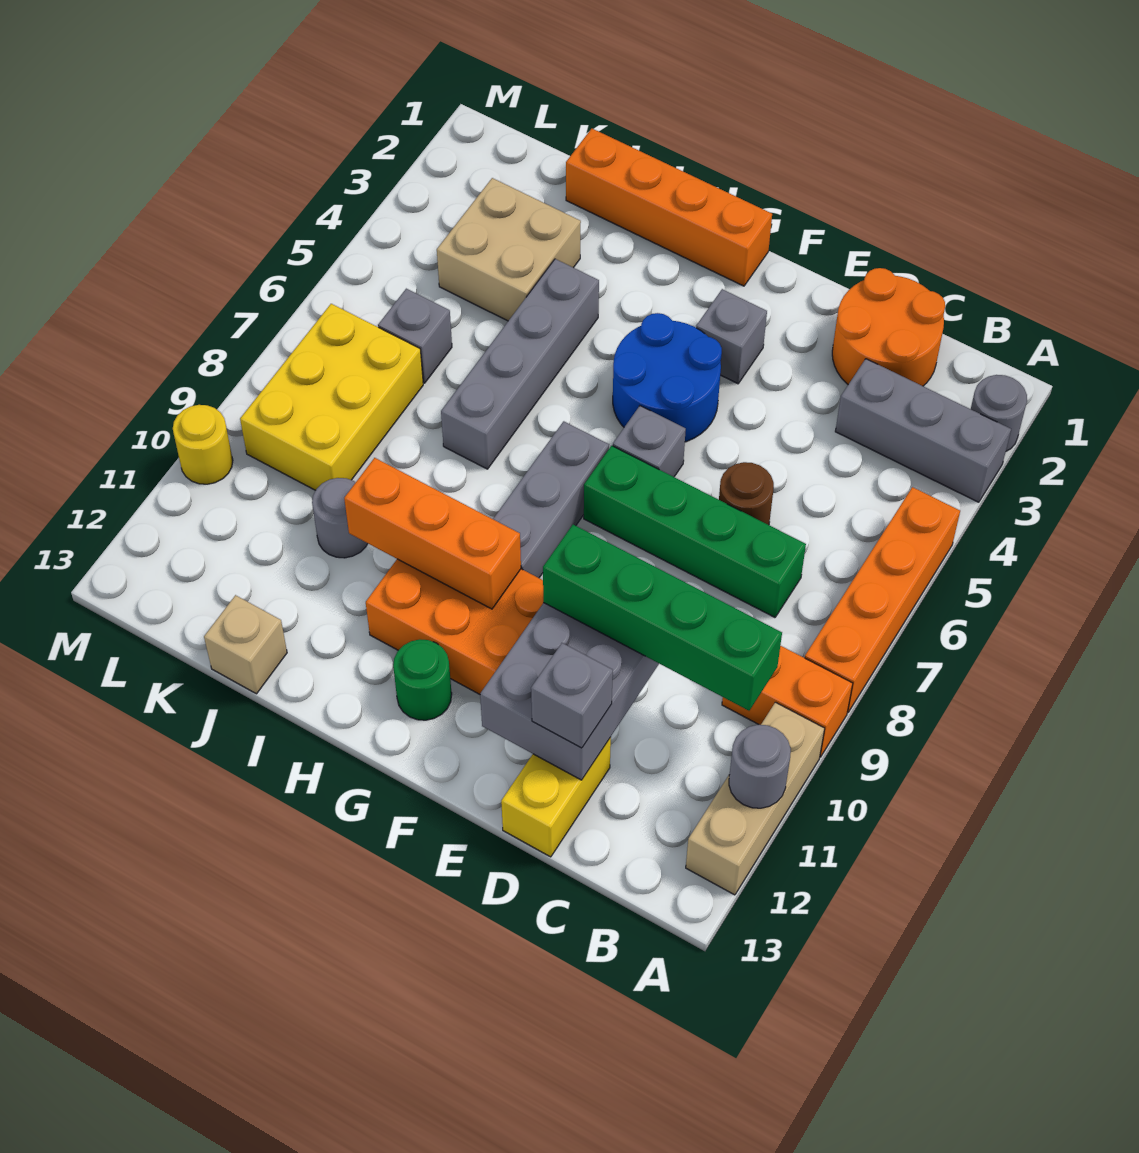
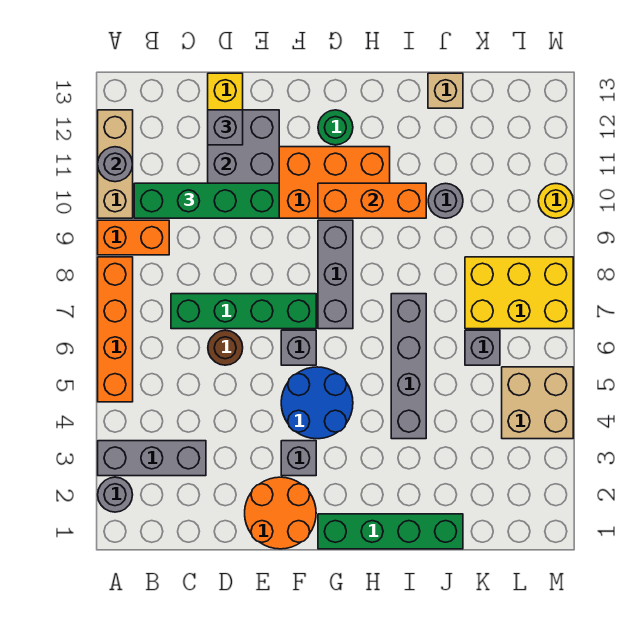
orange 2x2 round brick [832,268,945,386] -> orange 2x2 round brick moved to [245,477,316,549]
orange 1x4 brick [566,129,772,286] -> green 1x4 brick [318,514,463,549]
tan 2x2 brick [437,178,581,321] -> tan 2x2 brick moved to [502,367,573,439]
yellow 2x3 brick [240,304,423,490] -> yellow 2x3 brick turned to [465,257,573,329]

